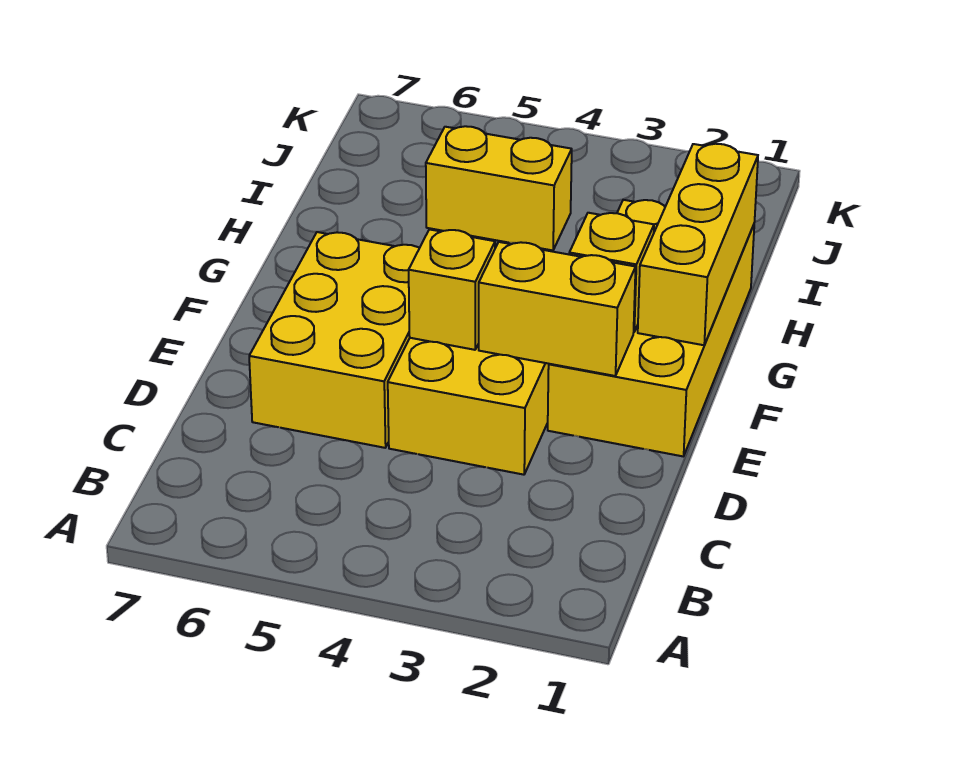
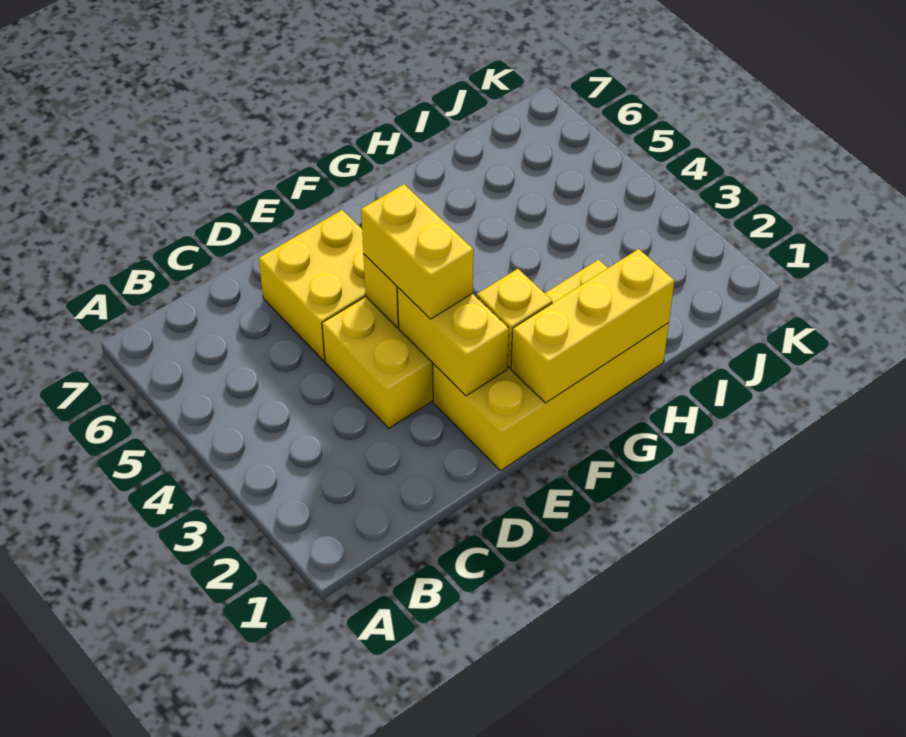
yellow 2x3 brick [249,232,419,448] -> yellow 2x2 brick [259,210,366,361]
yellow 1x2 brick [426,126,572,250] -> yellow 1x2 brick moved to [361,184,473,319]

